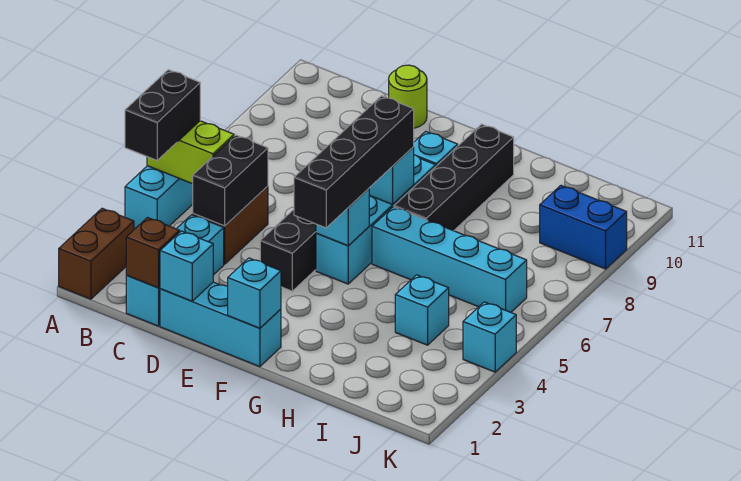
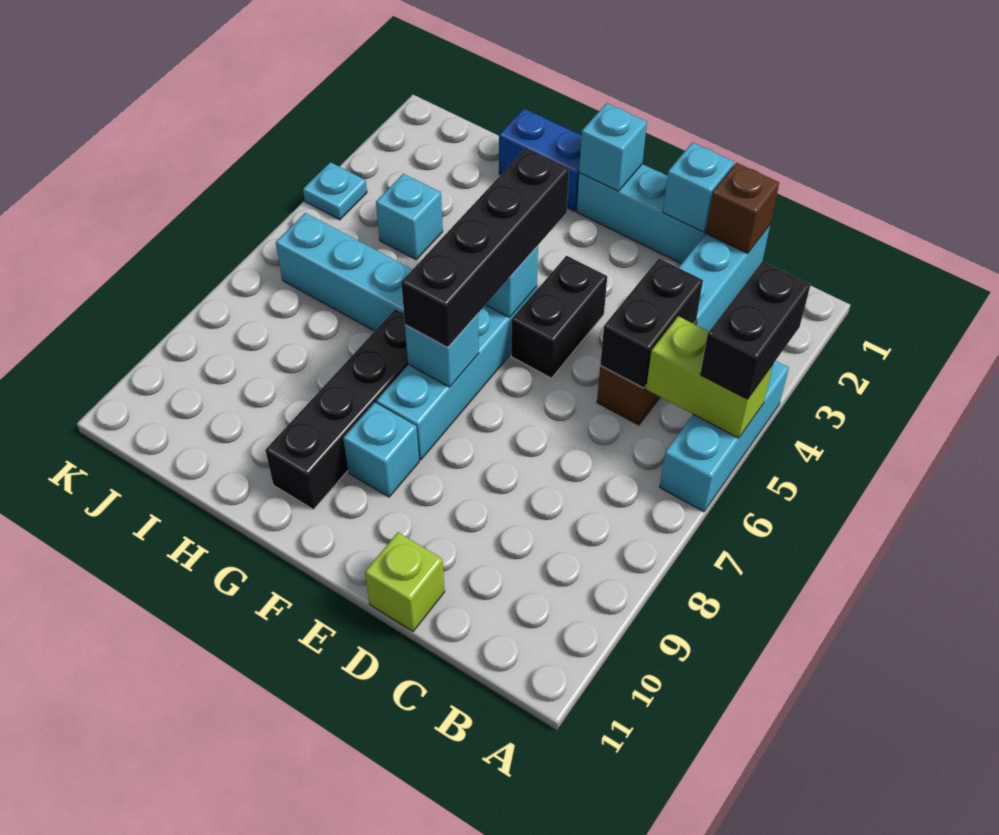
brown 1x2 brick [59,208,134,299] -> none
lime 1x1 round brick [389,65,427,128] -> lime 1x1 brick [365,532,445,632]
blue 1x2 brick [540,185,627,269] -> blue 1x2 brick moved to [499,109,581,211]
cyan 1x1 brick [463,302,516,372] -> cyan 1x1 plate [303,162,367,220]

